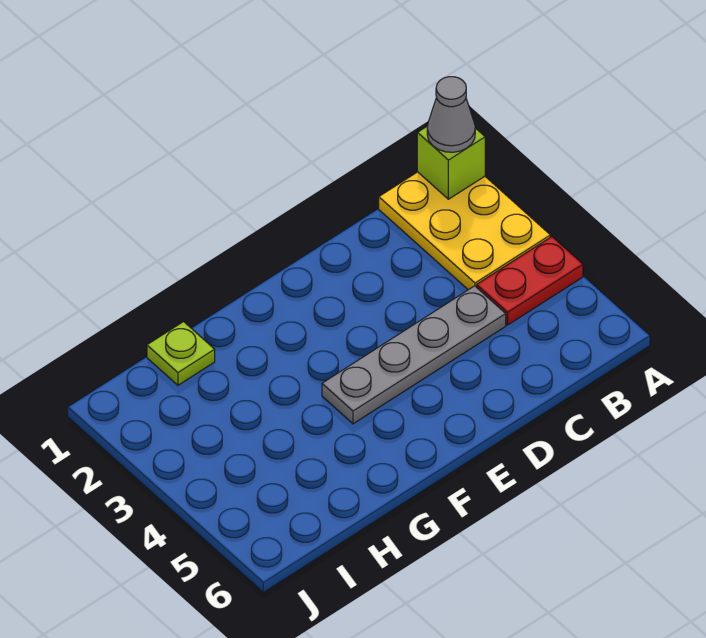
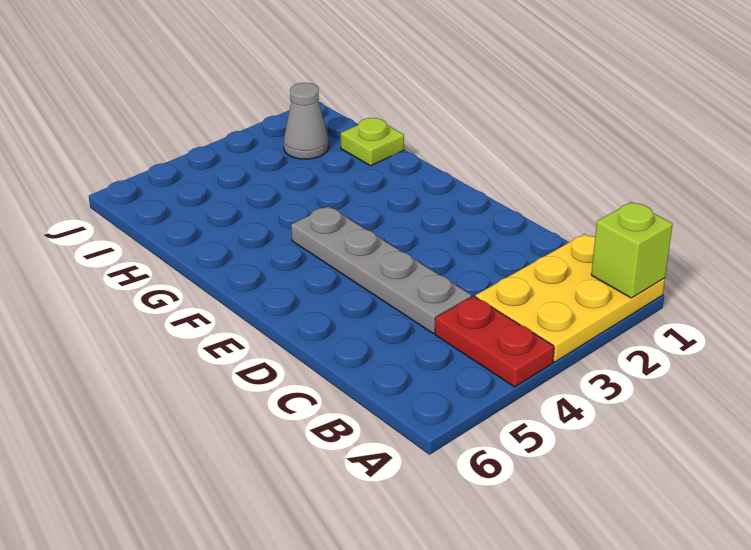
grey 1x1 cone [427,77,475,152] -> grey 1x1 cone moved to [284,83,328,159]

